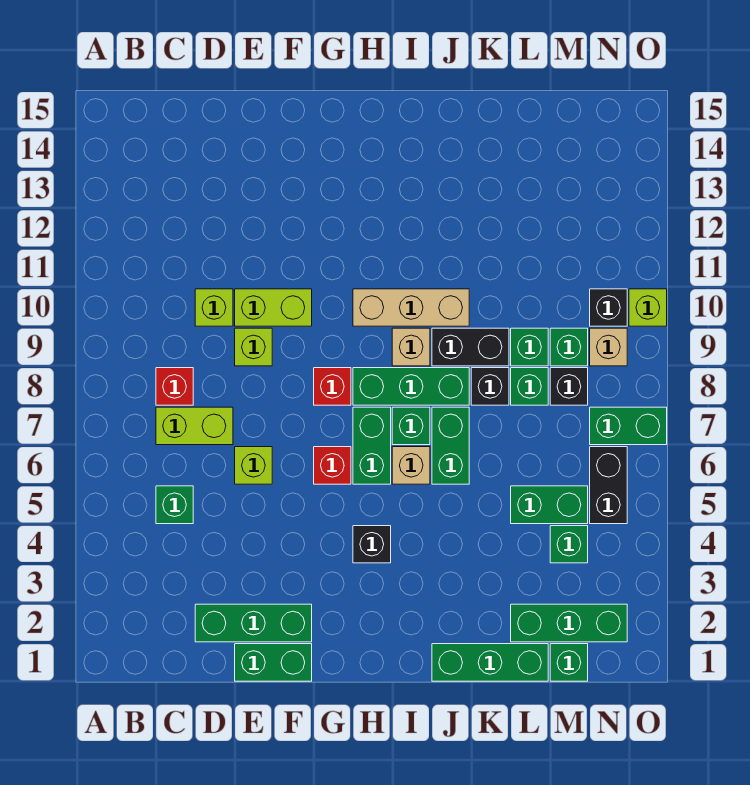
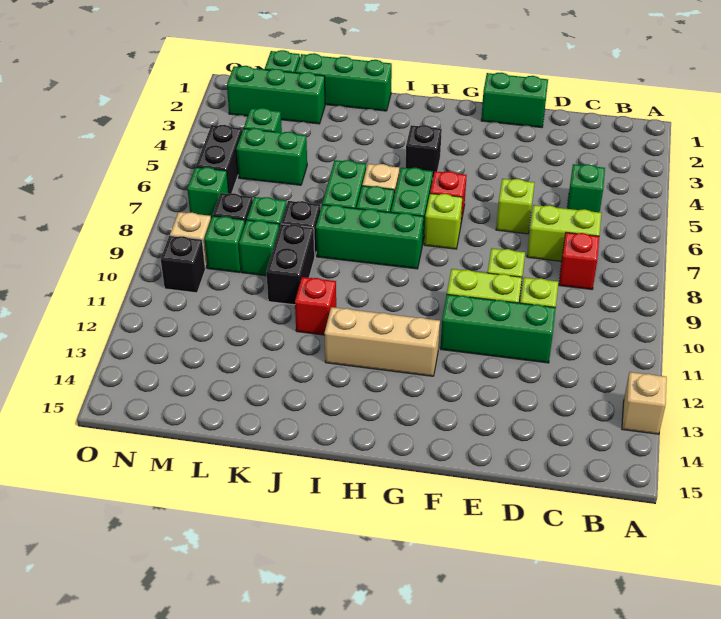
green 1x3 brick [195,604,312,642] -> green 1x3 brick moved to [440,294,556,363]
red 1x1 brick [314,368,351,405] -> red 1x1 brick moved to [295,277,336,335]
tan 1x3 brick [353,289,469,326] -> tan 1x3 brick moved to [324,307,440,376]
tan 1x1 brick [392,328,430,366] -> tan 1x1 brick moved to [622,372,667,434]
black 1x2 brick [432,328,509,366] -> black 1x2 brick turned to [266,224,315,305]
green 1x2 brick [590,407,667,445] -> green 1x1 brick [187,167,229,218]
lime 1x1 brick [629,289,667,326] -> lime 1x1 brick moved to [424,193,463,249]

